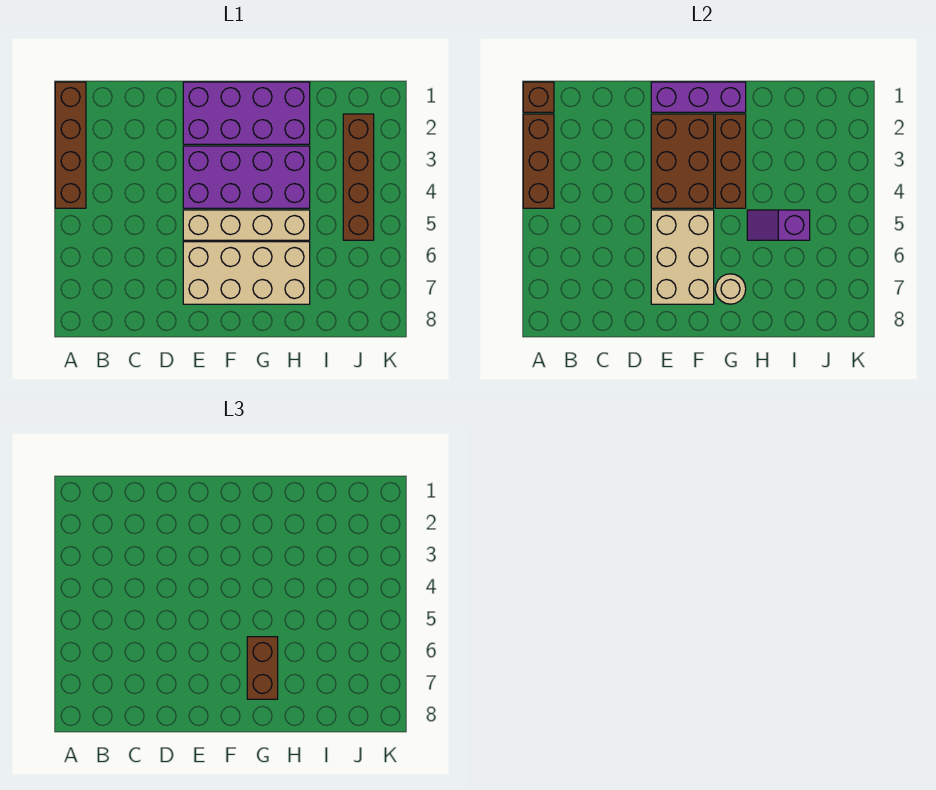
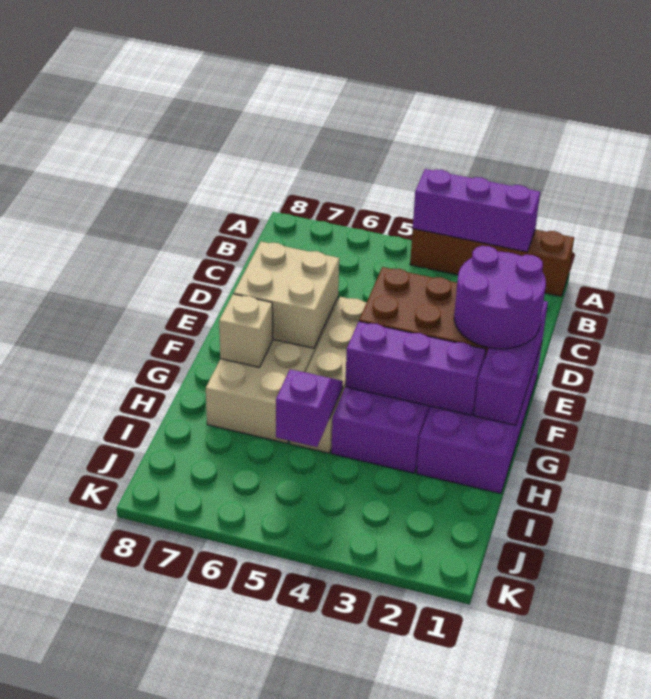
brown 1x1 brick [523,82,554,112] -> none
brown 1x3 brick [523,114,554,208] -> purple 1x3 brick [413,169,540,252]
none -> purple 2x2 round brick [454,246,546,349]
tan 2x3 brick [651,210,714,304] -> tan 2x2 brick [234,242,339,348]
brown 1x3 brick [715,114,746,208] -> purple 1x3 brick [345,321,486,415]
brown 1x2 brick [247,637,278,699] -> none
tan 1x1 round brick [715,274,746,304] -> tan 1x1 brick [219,294,273,367]
brown 1x4 brick [343,114,374,240] -> none

